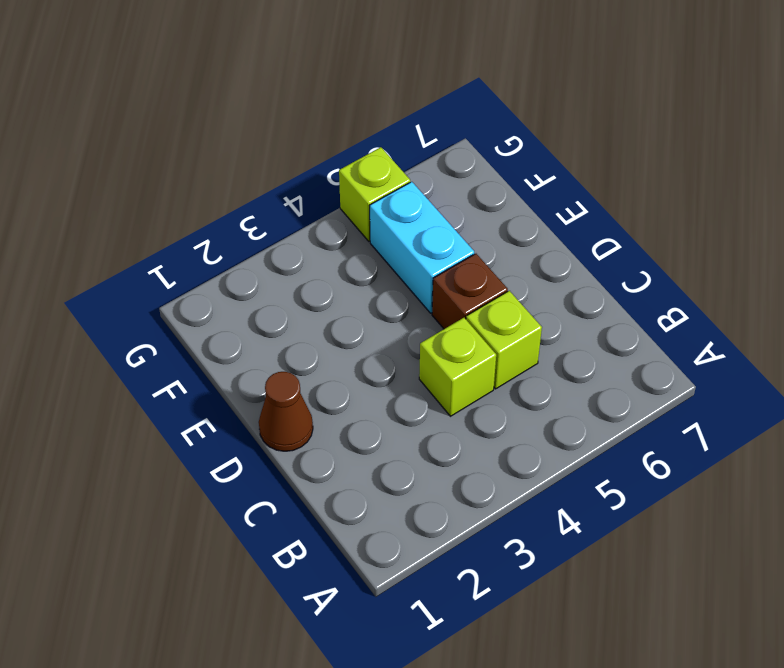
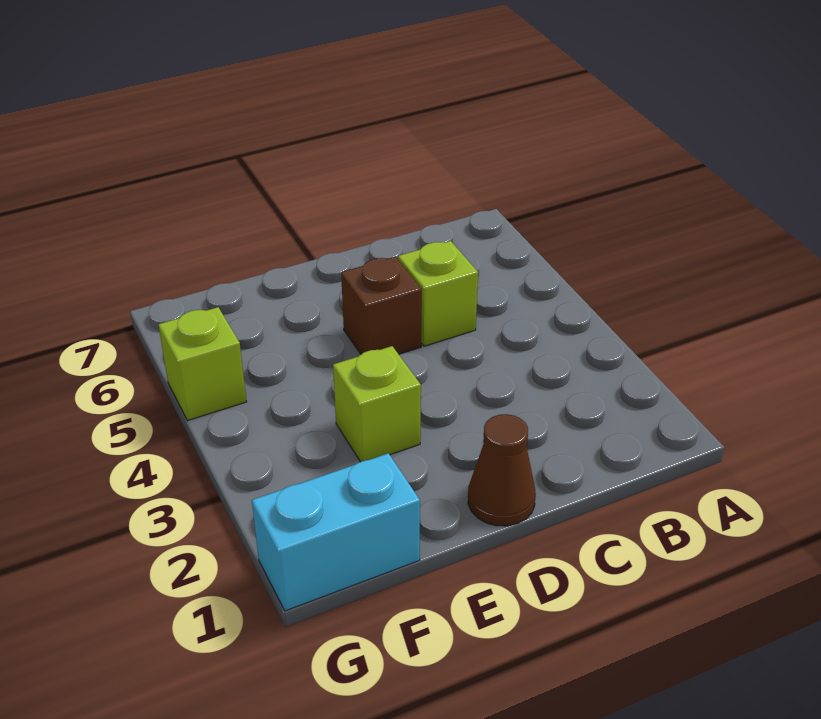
lime 1x1 brick [419,318,496,416] -> lime 1x1 brick moved to [333,346,421,462]
cyan 1x2 brick [370,182,474,313] -> cyan 1x2 brick moved to [252,453,420,611]

